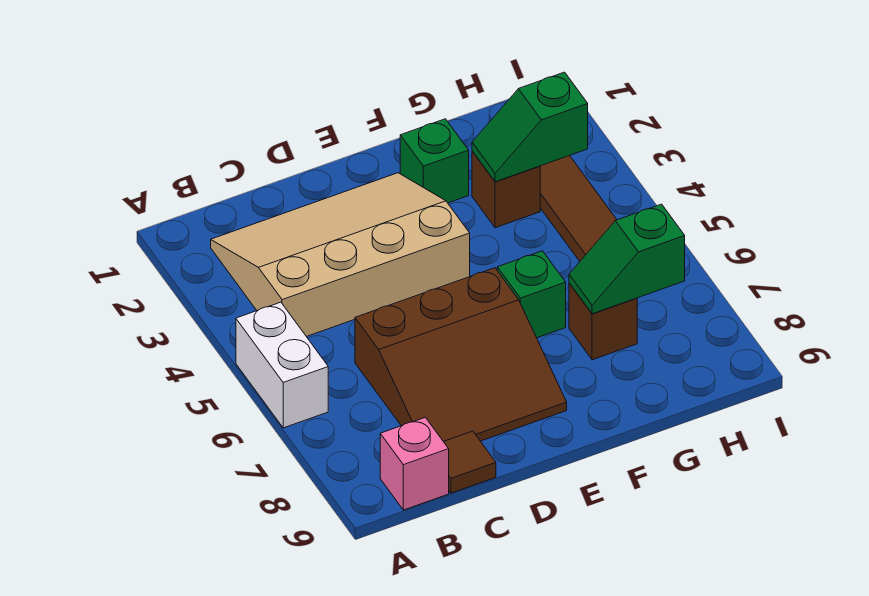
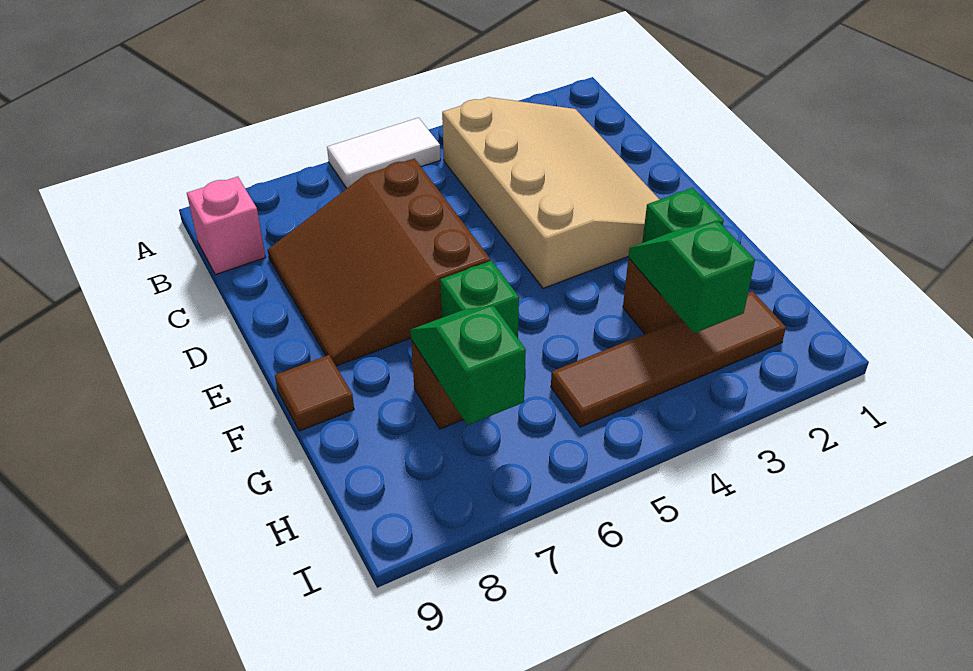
white 1x2 brick [236,302,328,428] -> white 1x2 tile [327,118,441,188]
brown 1x1 tile [443,431,496,493] -> brown 1x1 tile moved to [275,355,354,431]

